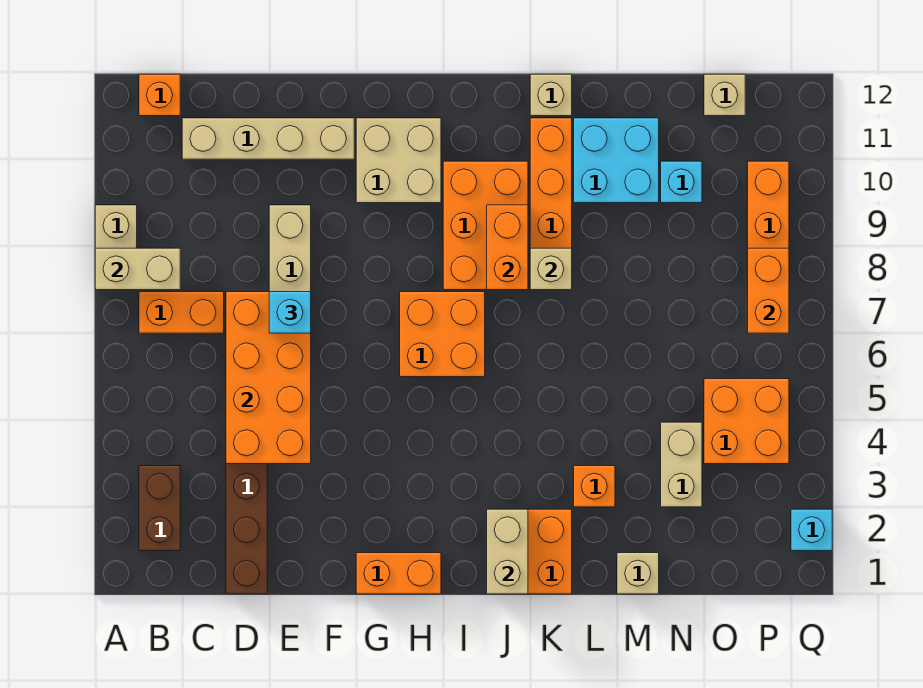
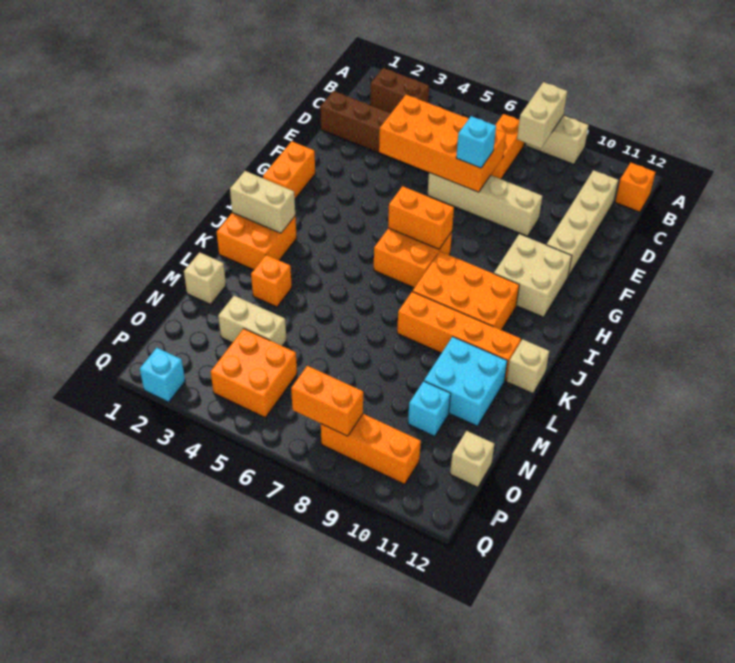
orange 1x2 brick [487,205,528,290] -> orange 1x2 brick moved to [388,186,454,249]
tan 1x1 brick [530,248,572,290] -> none

